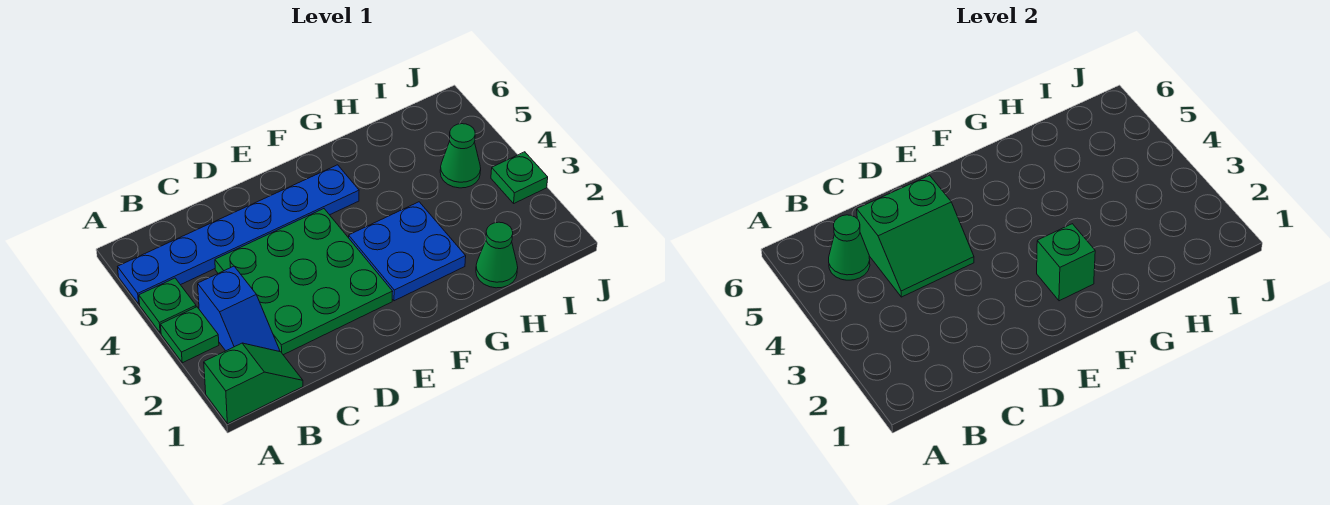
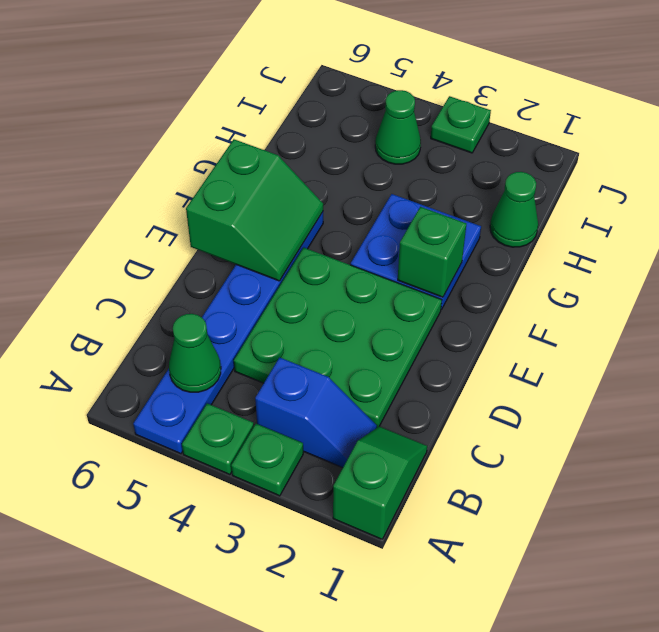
green 2x2 slope [857,175,974,297] -> green 2x2 slope moved to [186,139,323,281]

